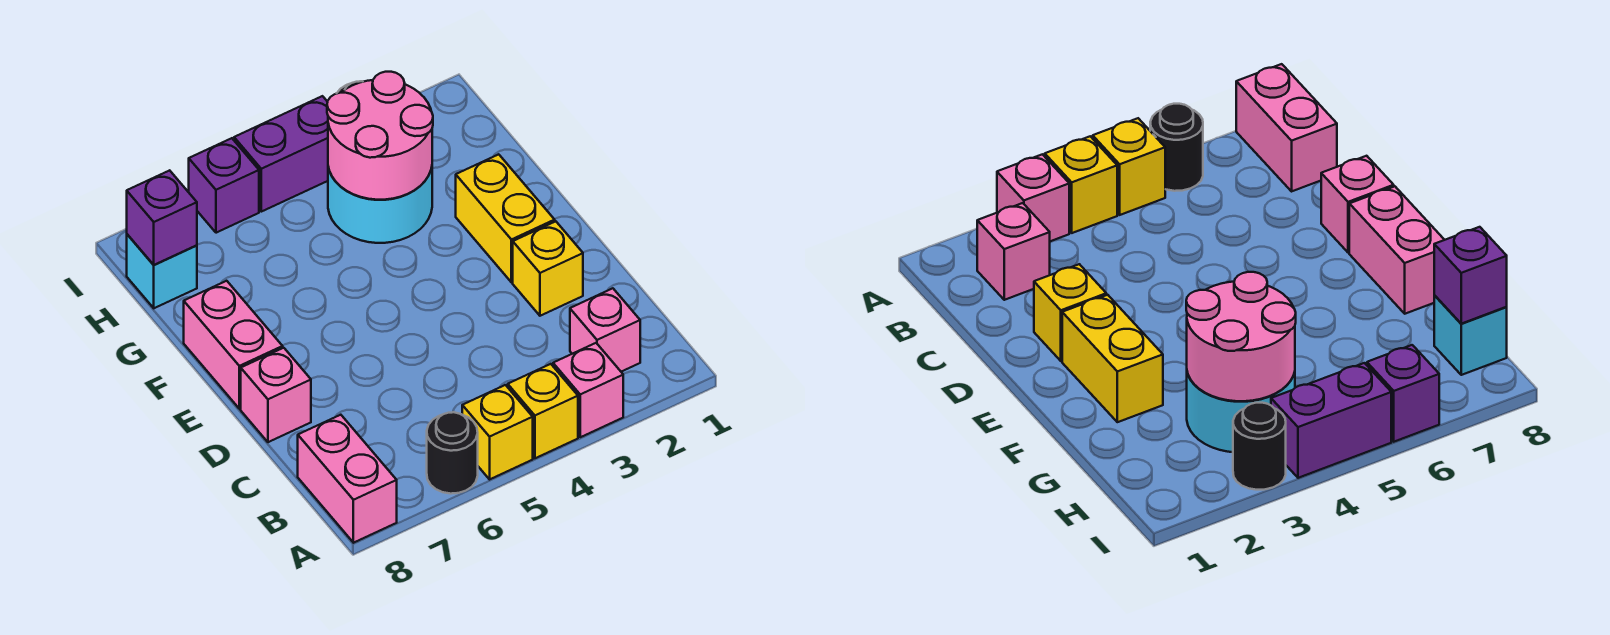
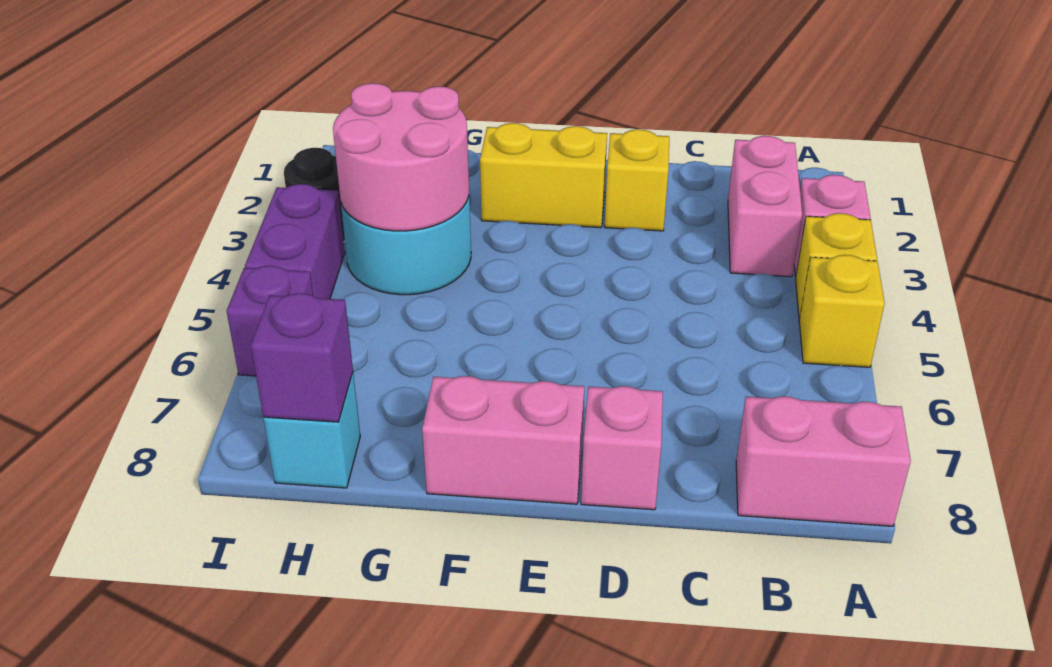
black 1x1 round brick [427,412,478,494] -> none
pink 1x1 brick [570,288,640,372] -> pink 1x2 brick [728,136,802,277]

